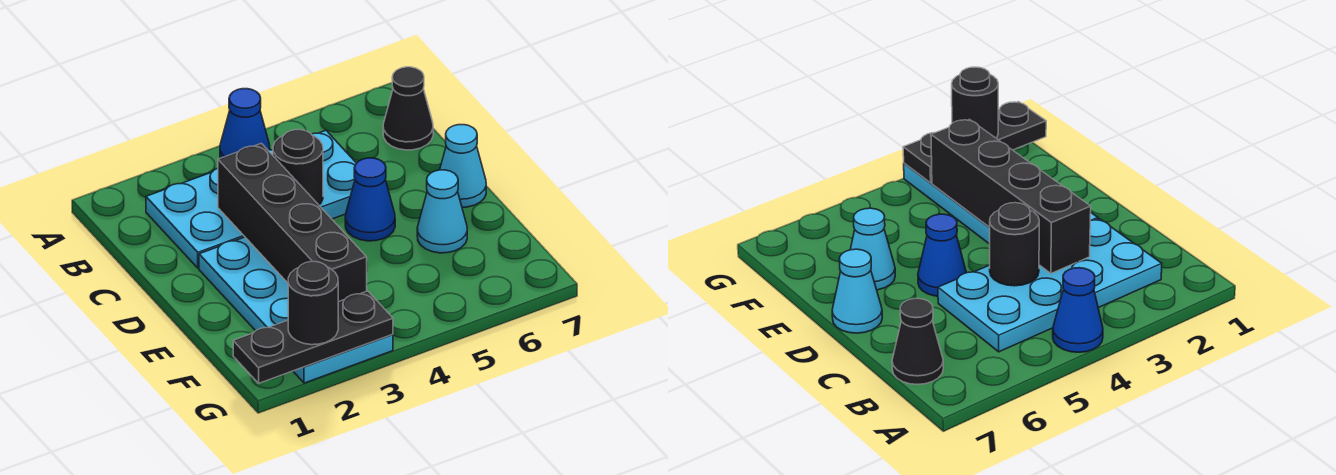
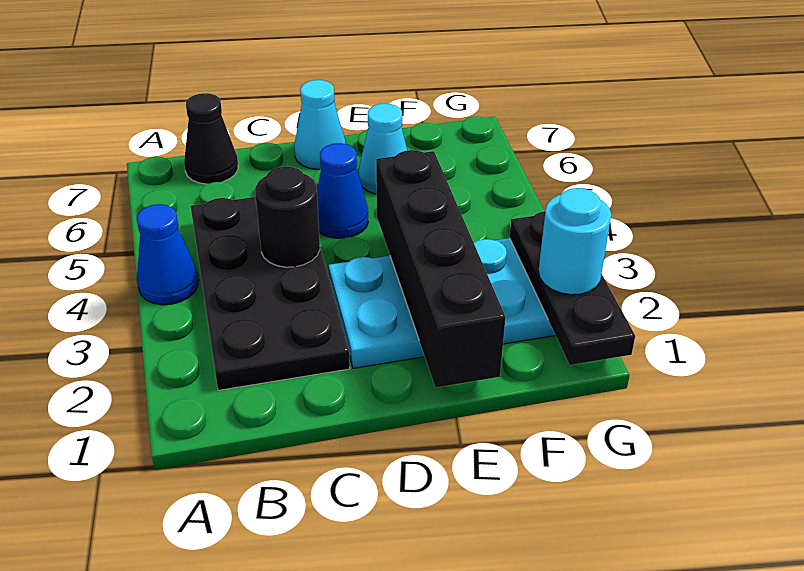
cyan 2x4 plate [146,130,356,268] -> black 2x4 plate [191,197,350,390]
black 1x4 brick [218,143,367,302] -> black 1x4 brick turned to [376,150,506,388]
black 1x1 round brick [288,262,338,345] -> cyan 1x1 round brick [538,188,611,295]

